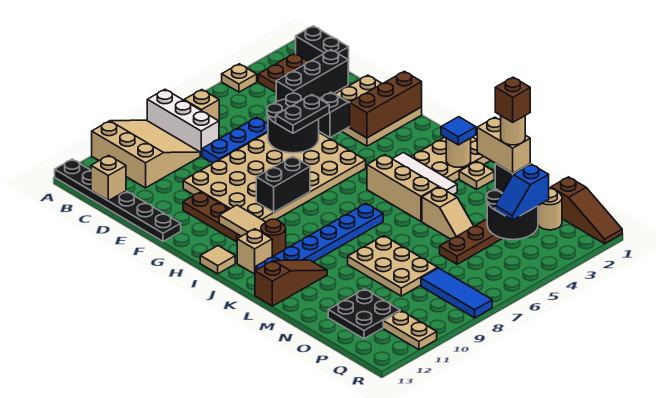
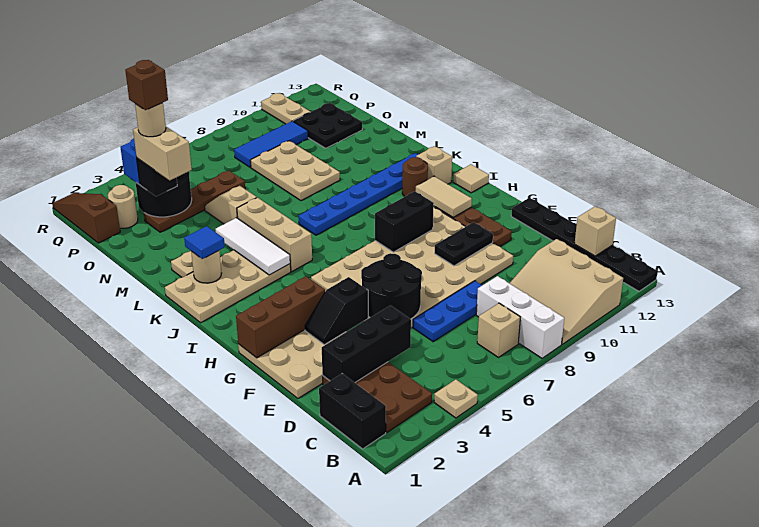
black 1x2 plate [276,95,329,133] -> black 1x2 plate moved to [435,222,493,266]
brown 1x3 slope [255,260,327,306] -> none
blue 1x3 tile [421,268,492,318] -> blue 1x3 tile turned to [234,121,308,167]

